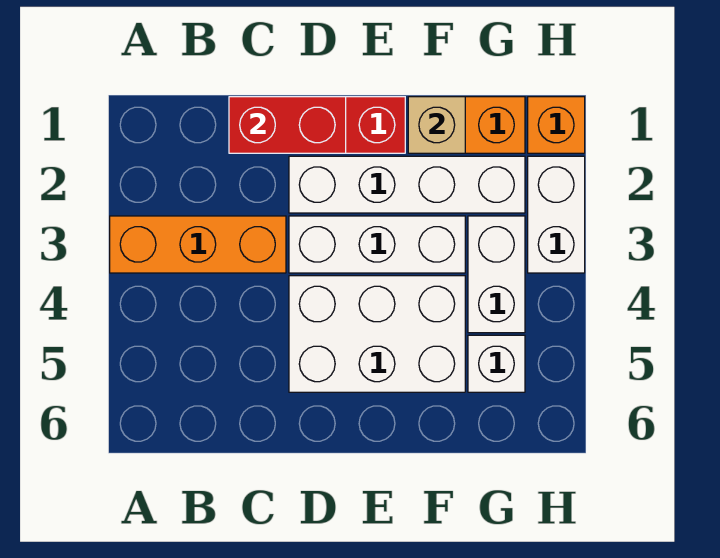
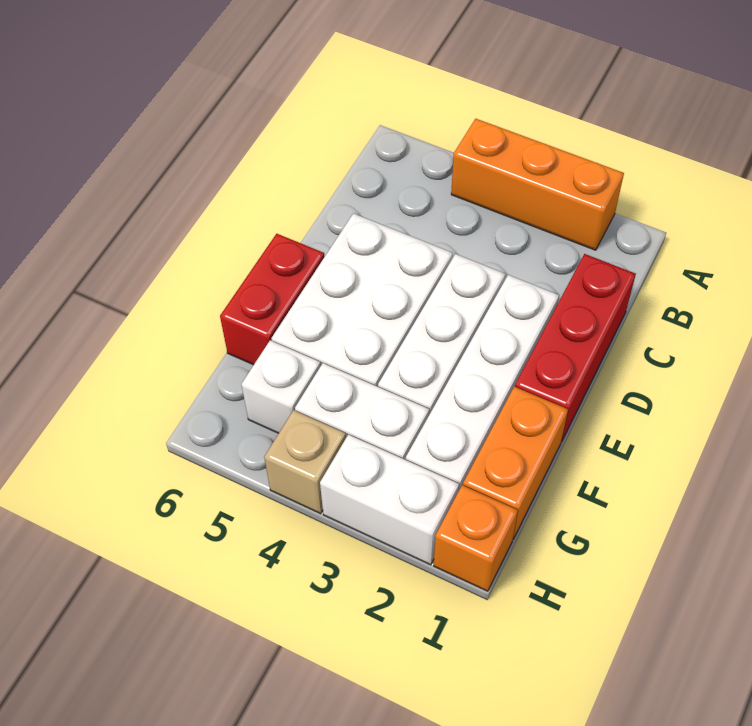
orange 1x3 brick [110,216,286,273] -> orange 1x3 brick turned to [451,119,624,250]
red 1x2 brick [229,97,346,153] -> red 1x2 brick moved to [220,234,324,365]
tan 1x1 brick [408,97,465,153] -> tan 1x1 brick moved to [264,410,346,514]

